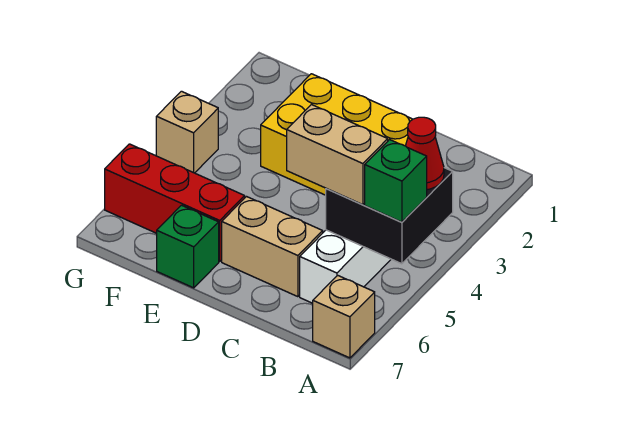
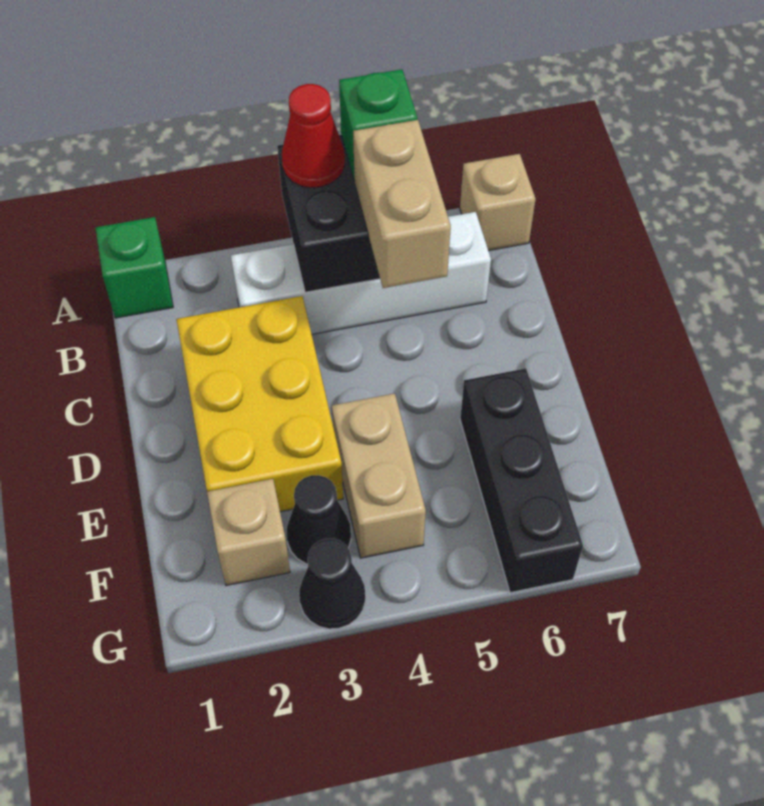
tan 1x2 brick [222,197,323,297] -> tan 1x2 brick moved to [332,393,426,558]
red 1x3 brick [105,144,245,261] -> black 1x3 brick [460,368,583,593]
green 1x1 brick [157,205,219,288] -> green 1x1 brick moved to [95,217,173,318]
none -> black 1x1 cone [287,475,351,564]
none -> black 1x1 cone [299,539,365,629]
tan 1x1 brick [156,91,218,173] -> tan 1x1 brick moved to [207,479,290,586]

